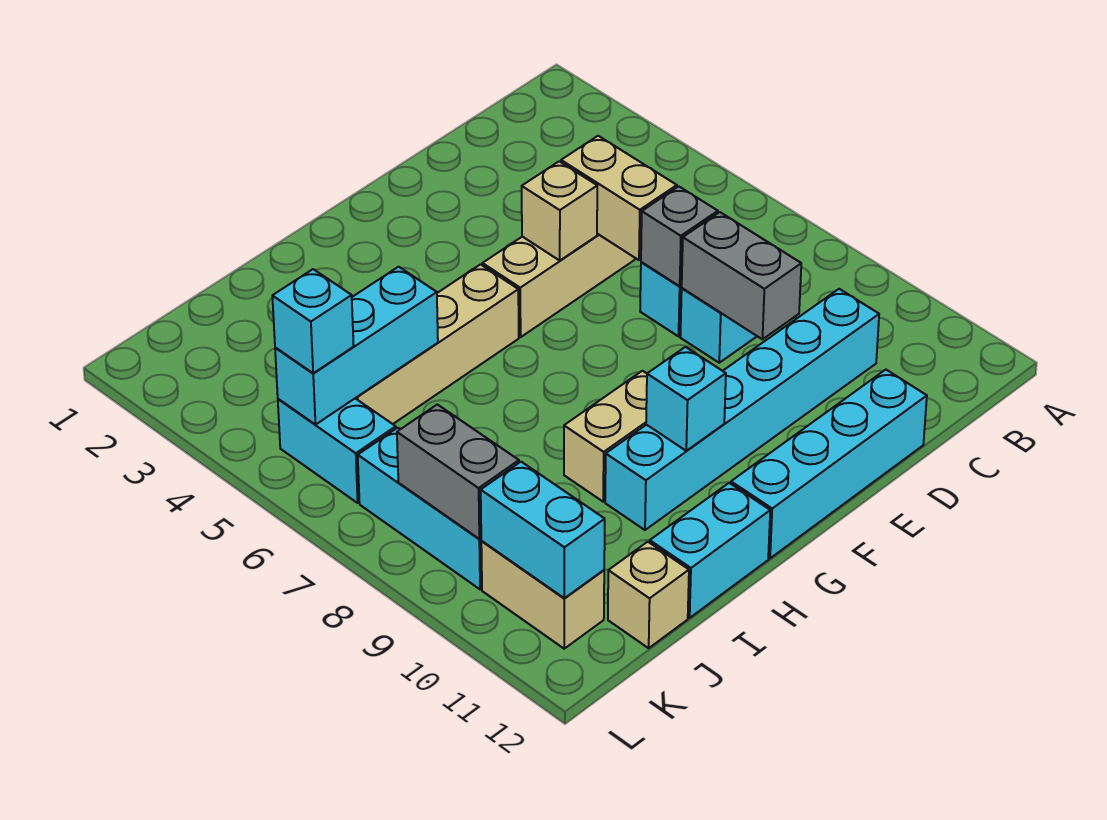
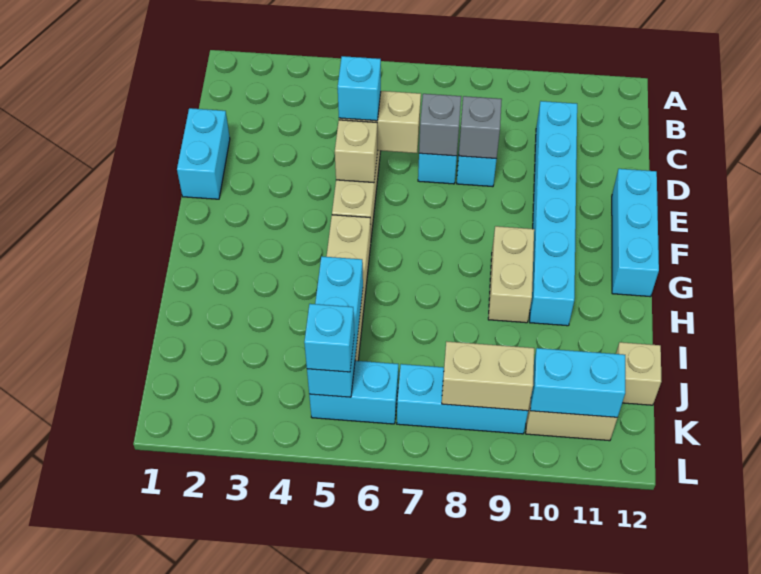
grey 1x2 brick [682,212,801,339] -> grey 1x1 brick [459,96,502,159]
cyan 1x4 brick [731,370,927,558] -> cyan 1x3 brick [612,169,659,297]
cyan 1x1 brick [646,347,726,451] -> cyan 1x1 brick moved to [338,56,381,121]
cyan 1x2 brick [650,483,770,618] -> cyan 1x2 brick moved to [177,108,230,199]
grey 1x2 brick [397,404,519,539] -> tan 1x2 brick [442,341,534,411]

